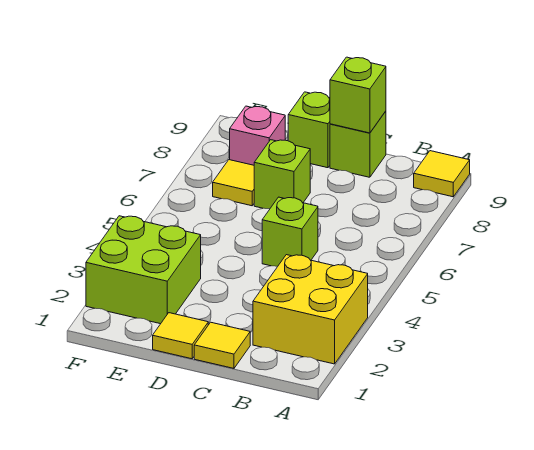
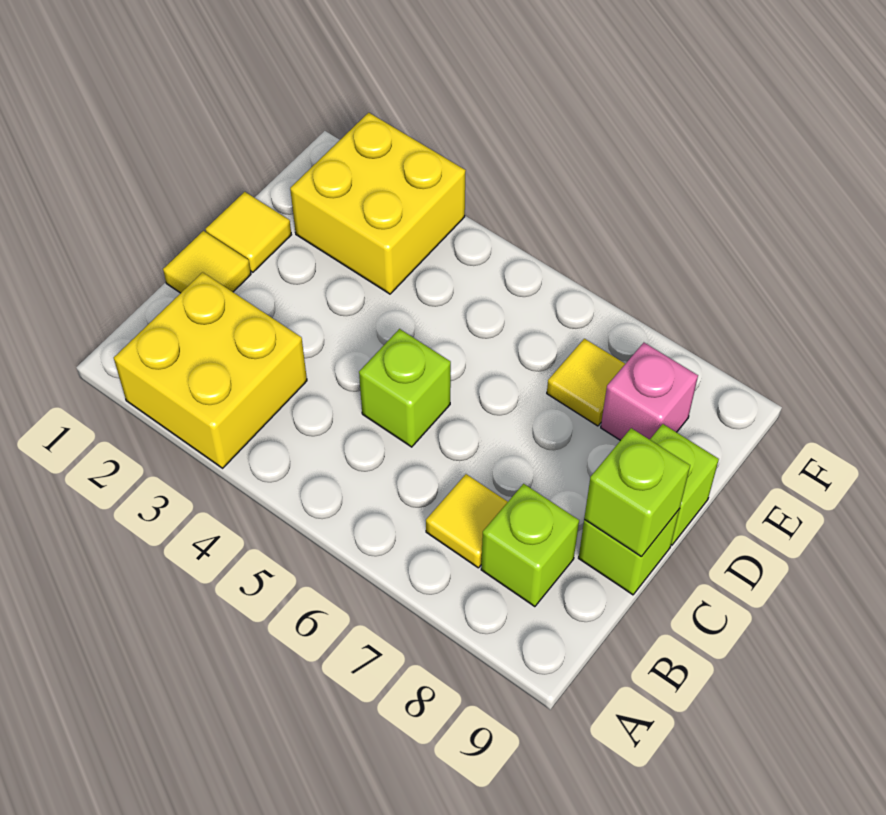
yellow 1x1 tile [414,151,470,197] -> yellow 1x1 tile moved to [426,474,508,568]
lime 1x1 brick [254,140,310,209] -> lime 1x1 brick moved to [481,484,579,607]
lime 2x2 brick [86,216,201,324] -> yellow 2x2 brick [290,113,466,294]

